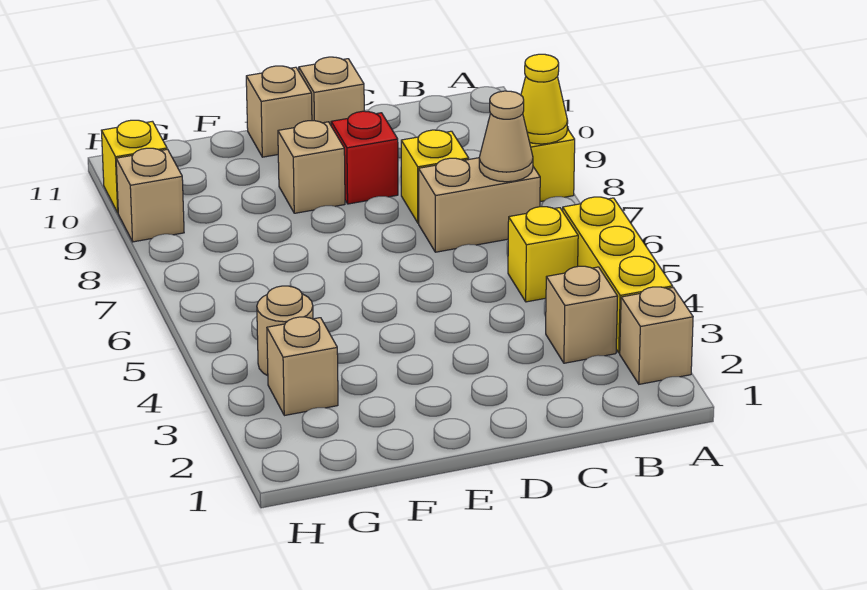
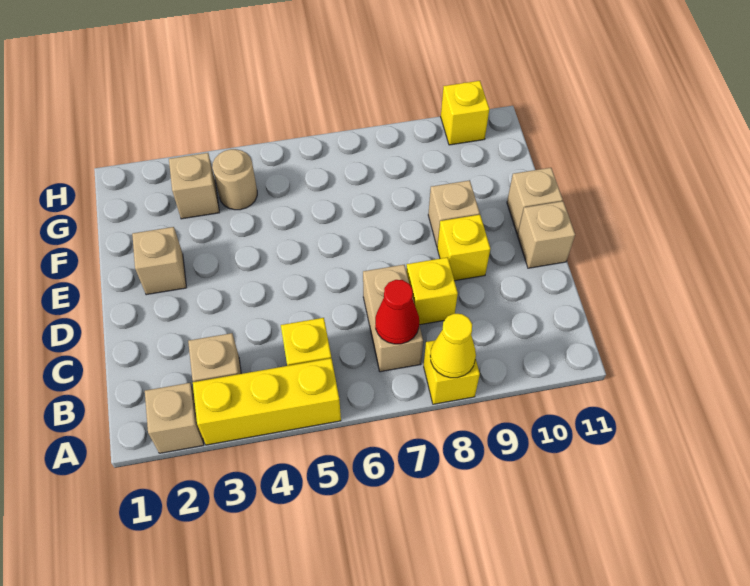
tan 1x1 cone [479,91,533,182] -> red 1x1 cone [375,280,419,344]
red 1x1 brick [331,111,398,204] -> yellow 1x1 brick [437,215,490,281]
tan 1x1 brick [116,148,184,242] -> tan 1x1 brick moved to [132,227,186,295]

